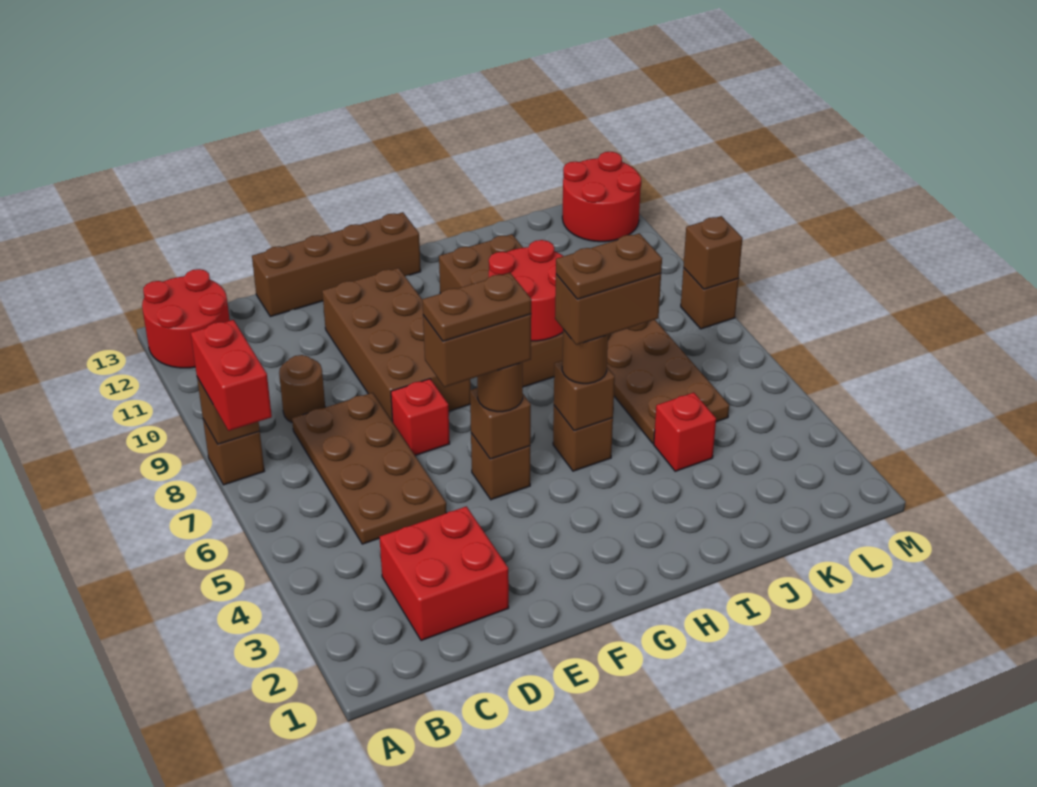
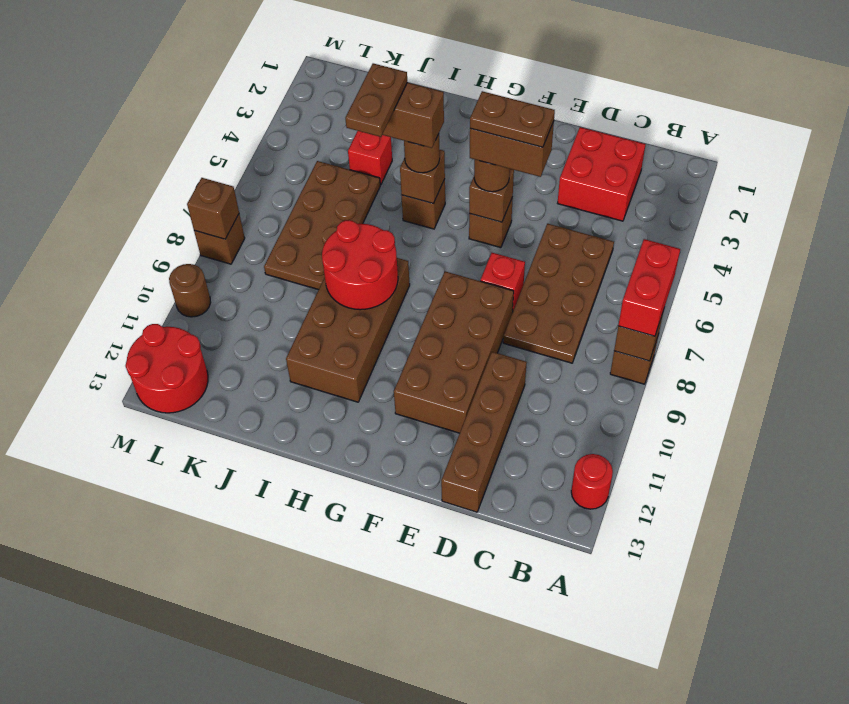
red 2x2 round brick [142,269,230,368] -> red 1x1 round brick [571,454,613,509]
brown 1x1 round brick [279,355,325,422] -> brown 1x1 round brick moved to [169,264,211,317]
brown 1x4 brick [252,212,421,317] -> brown 1x4 brick turned to [441,352,527,512]
brown 1x2 plate [556,233,662,299] -> brown 1x2 plate turned to [345,63,407,137]

